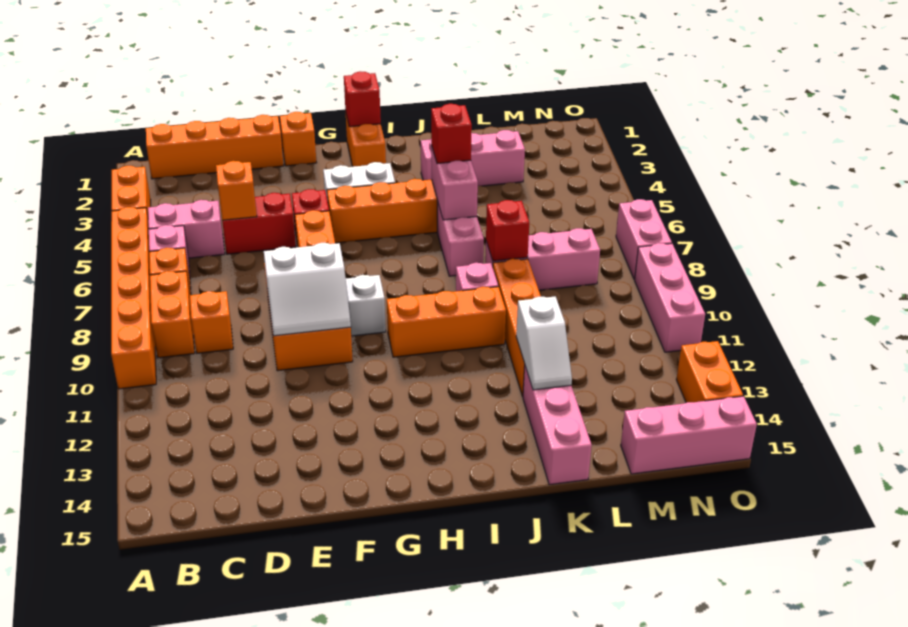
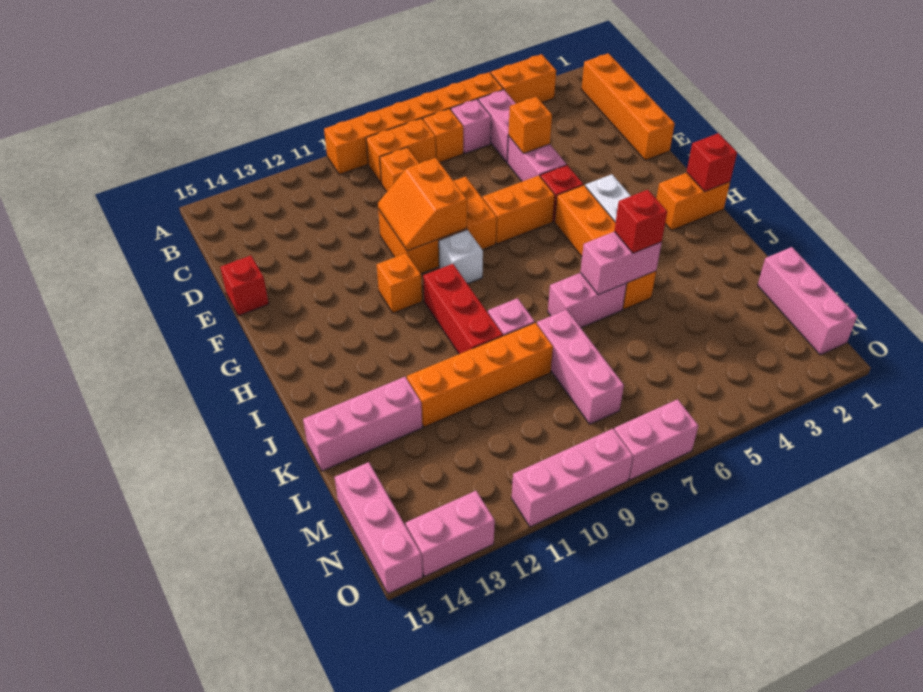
red 1x2 brick [222,193,296,254] -> pink 1x2 brick [507,136,566,182]
white 2x2 slope [264,243,351,336] -> orange 2x2 slope [378,158,467,251]
orange 1x1 brick [280,112,316,166] -> orange 1x1 brick moved to [377,253,422,313]
orange 1x3 brick [387,287,506,357] -> red 1x3 brick [423,264,503,354]
pink 1x3 brick [421,130,525,186] -> pink 1x3 brick moved to [758,247,857,355]
red 1x1 brick [486,200,529,261] -> red 1x1 brick moved to [220,256,269,316]
white 1x2 slope [516,296,572,390] -> none
orange 1x2 brick [676,341,743,403] -> pink 1x2 brick [406,491,495,577]

